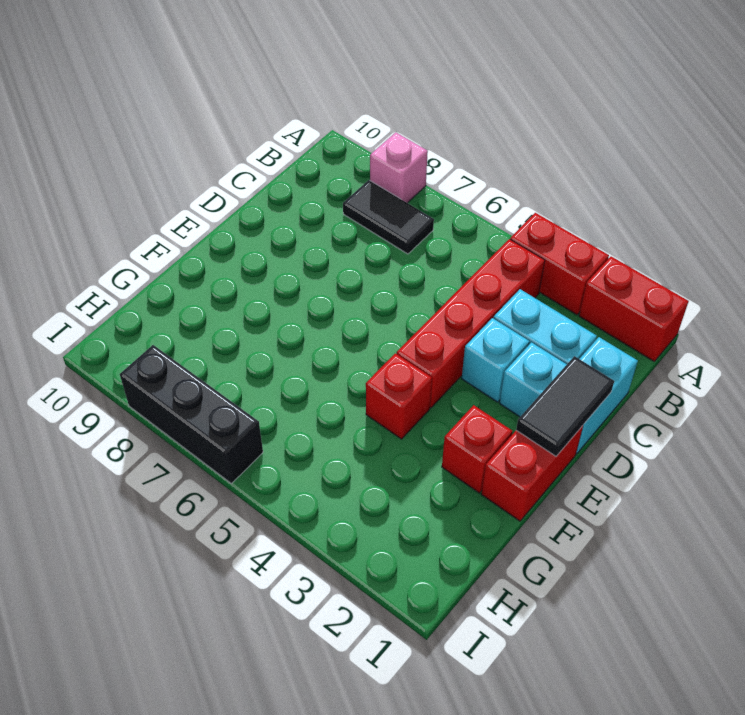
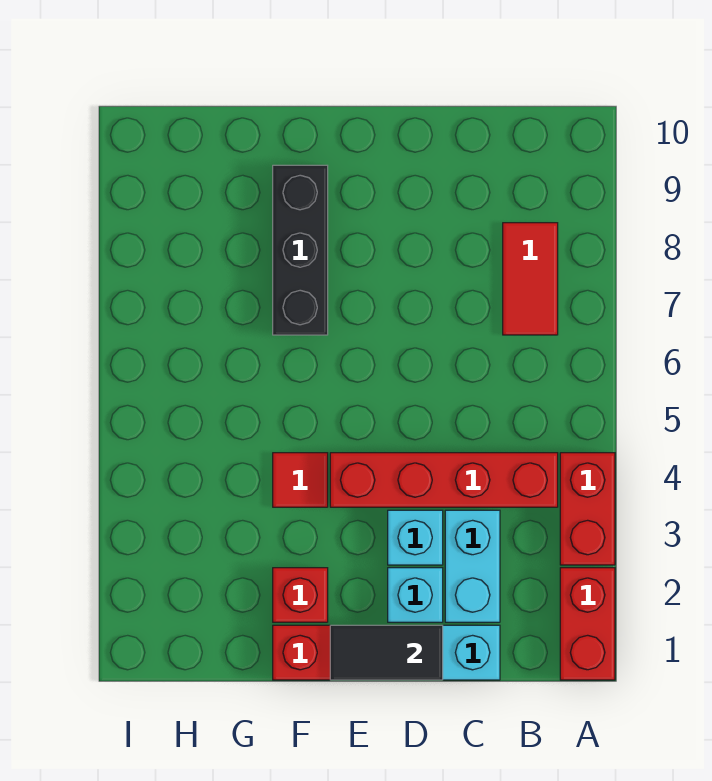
pink 1x1 brick [370,132,428,203] -> none
black 1x2 tile [343,180,434,254] -> red 1x2 tile [503,223,558,335]
red 1x1 brick [366,353,432,439] -> red 1x1 tile [273,453,328,507]
black 1x3 brick [120,345,263,483] -> black 1x3 brick moved to [273,165,328,335]

